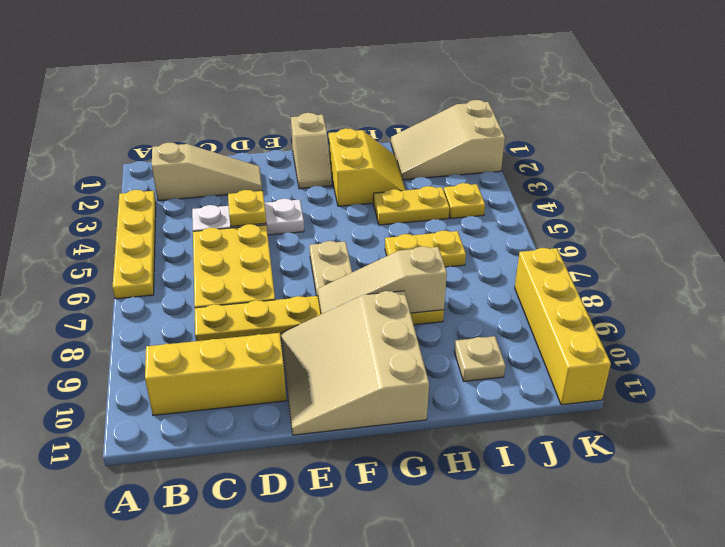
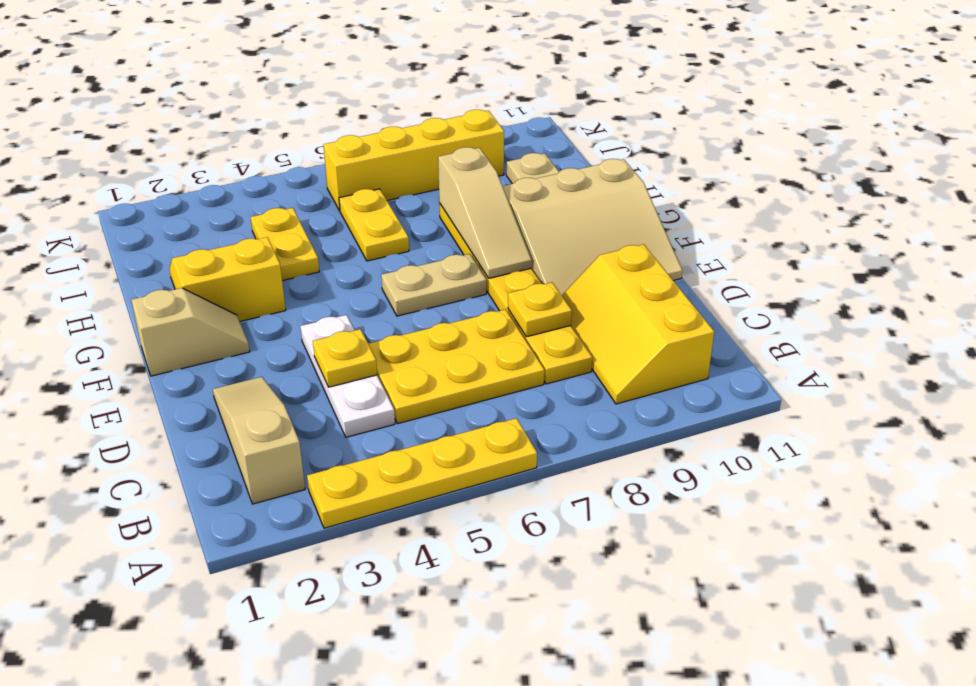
tan 2x3 slope [391,100,505,180] -> none
yellow 1x1 plate [444,183,485,218] -> yellow 1x1 plate moved to [508,282,572,337]
yellow 1x4 brick [515,248,611,405] -> yellow 1x4 brick moved to [324,110,504,211]

